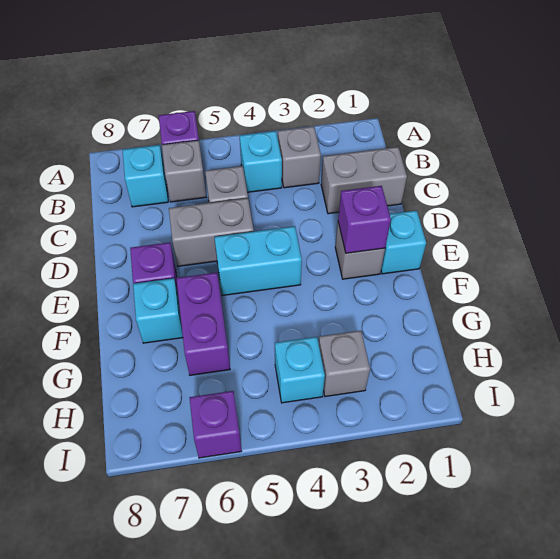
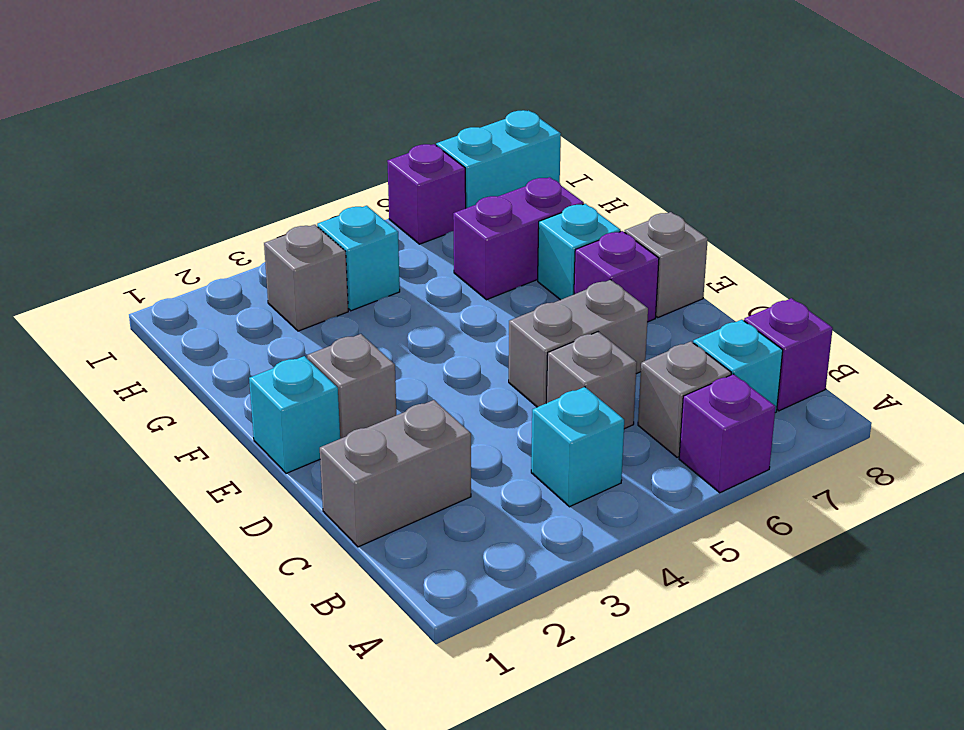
grey 1x1 brick [278,126,321,188] -> grey 1x1 brick moved to [625,212,708,317]
purple 1x1 brick [338,186,391,253] -> purple 1x1 brick moved to [744,298,833,411]
cyan 1x2 brick [214,226,302,296] -> cyan 1x2 brick moved to [436,110,561,208]
purple 1x2 brick [176,273,230,375] -> purple 1x2 brick turned to [453,177,584,300]

